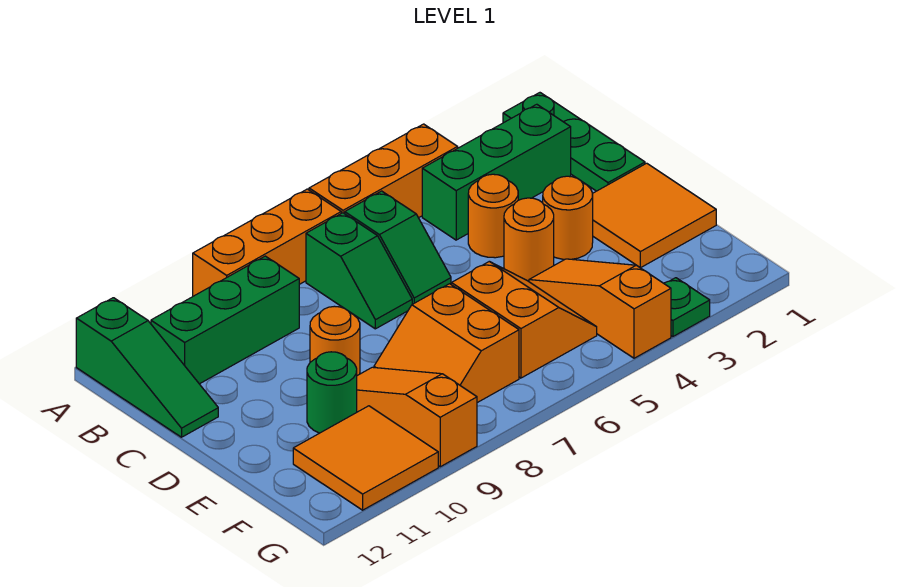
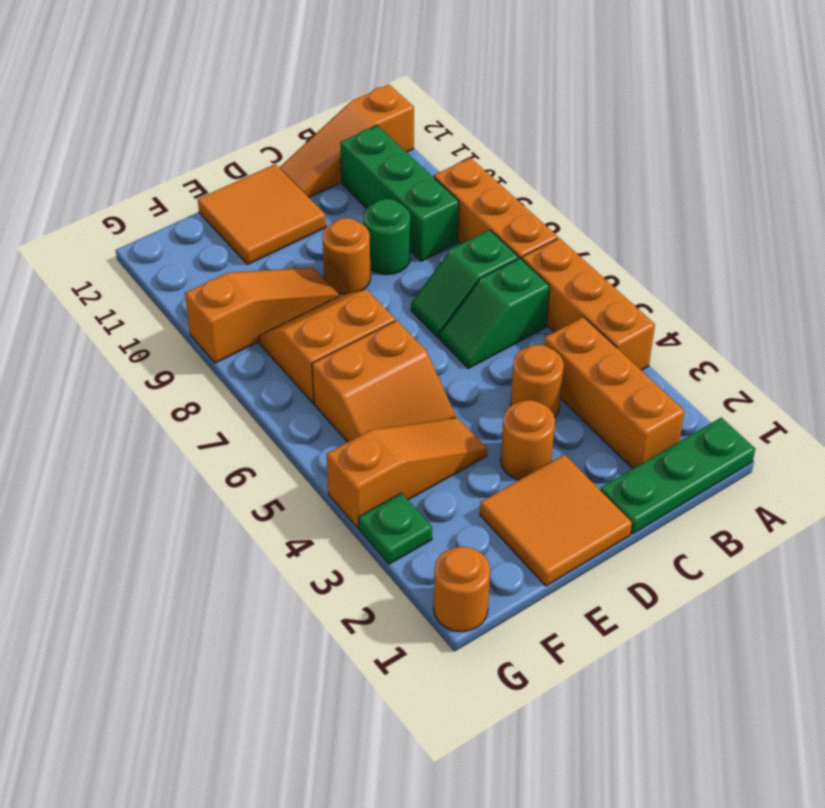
green 1x3 slope [76,298,218,437] -> orange 1x3 slope [279,84,414,197]
green 1x3 brick [422,104,571,240] -> orange 1x3 brick [544,317,685,469]
orange 1x1 round brick [504,198,554,281] -> orange 1x1 round brick moved to [434,547,490,632]
green 1x1 round brick [307,352,357,433] -> green 1x1 round brick moved to [363,199,410,275]
orange 2x2 tile [293,406,438,510] -> orange 2x2 tile moved to [198,164,326,264]

